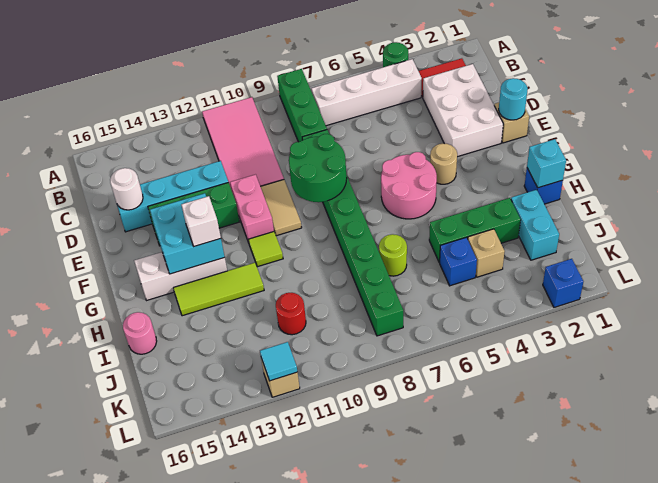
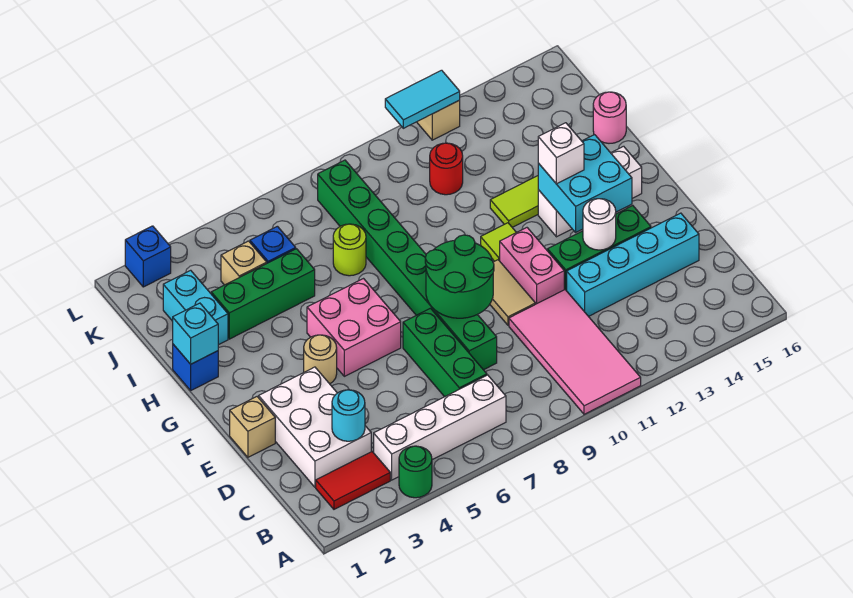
green 1x3 brick [277,69,327,142] -> green 1x3 brick moved to [403,308,487,397]
white 1x1 round brick [110,168,143,210] -> white 1x1 round brick moved to [583,199,616,250]
cyan 1x1 round brick [499,78,528,120] -> cyan 1x1 round brick moved to [332,390,365,441]
pink 2x2 round brick [381,152,437,219] -> pink 2x2 brick [307,279,401,376]
cyan 1x1 tile [260,342,297,381] -> cyan 1x2 tile [385,70,460,128]

